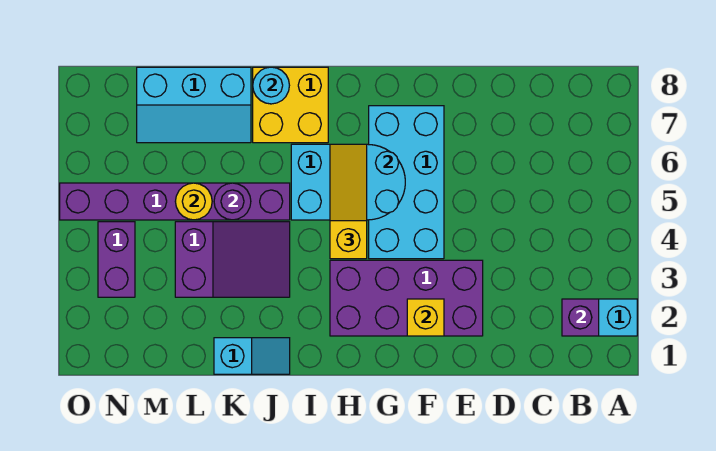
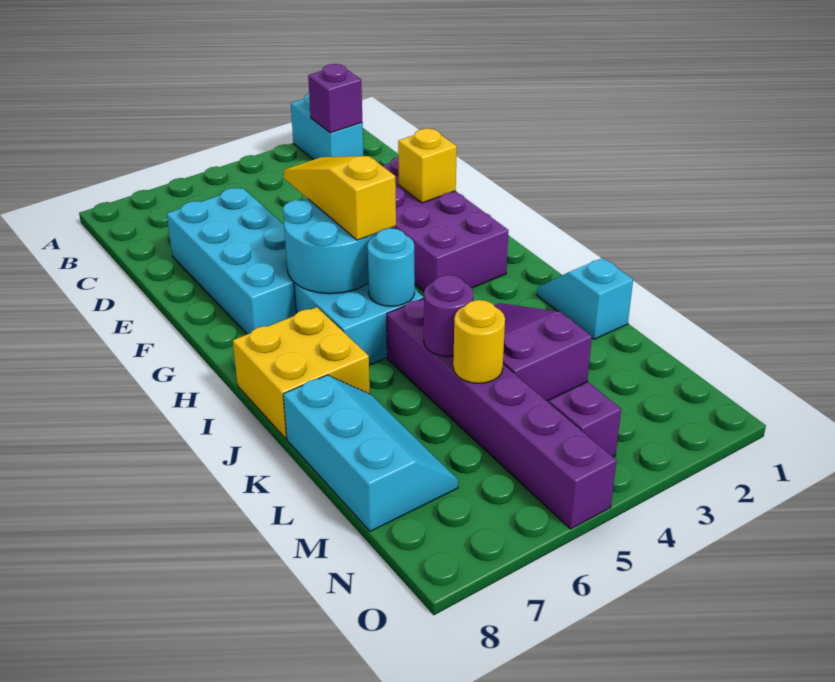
cyan 2x4 brick [369,106,444,259] -> cyan 2x4 brick turned to [167,188,296,334]
yellow 1x3 slope [330,144,367,259] -> yellow 1x3 slope turned to [284,156,396,240]
cyan 1x1 round brick [253,67,289,104] -> cyan 1x1 round brick moved to [367,228,415,306]
purple 1x2 brick [98,222,135,297] -> purple 1x1 brick [549,382,621,457]

